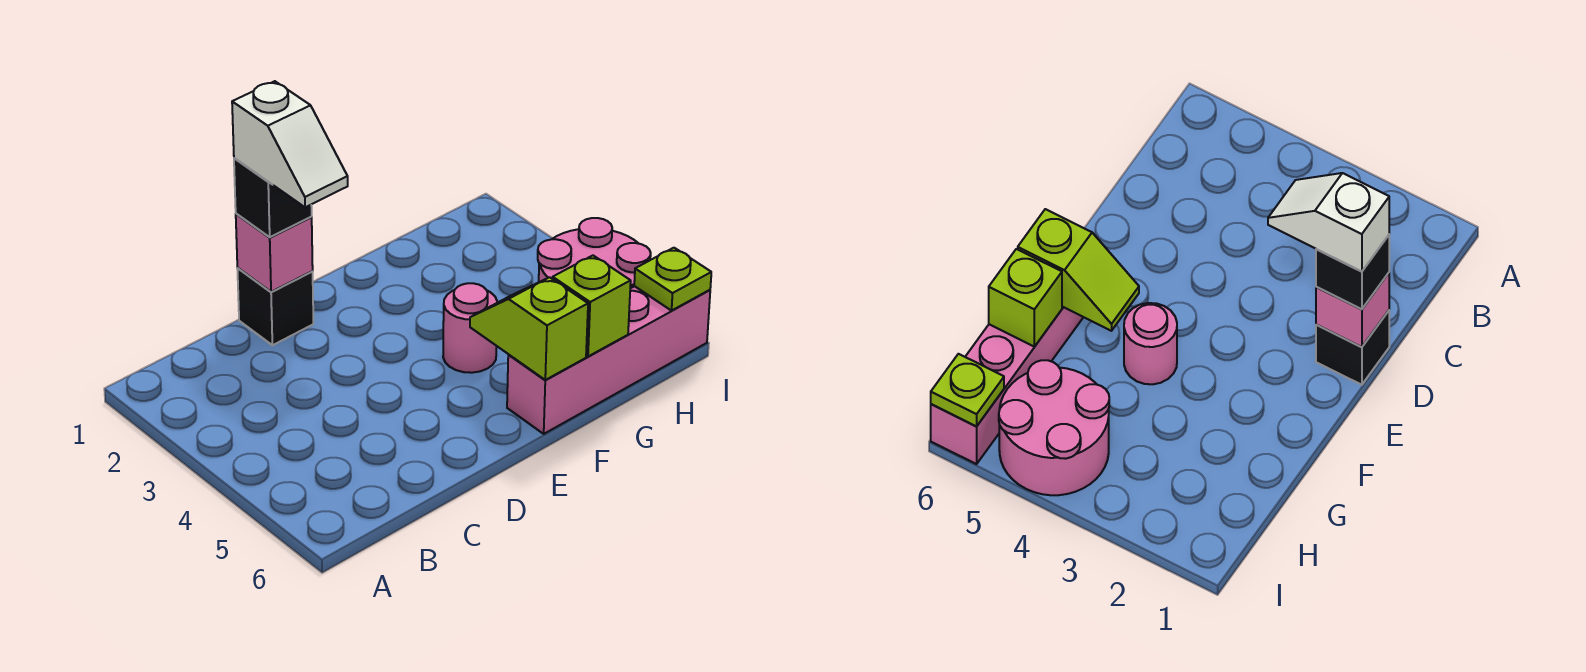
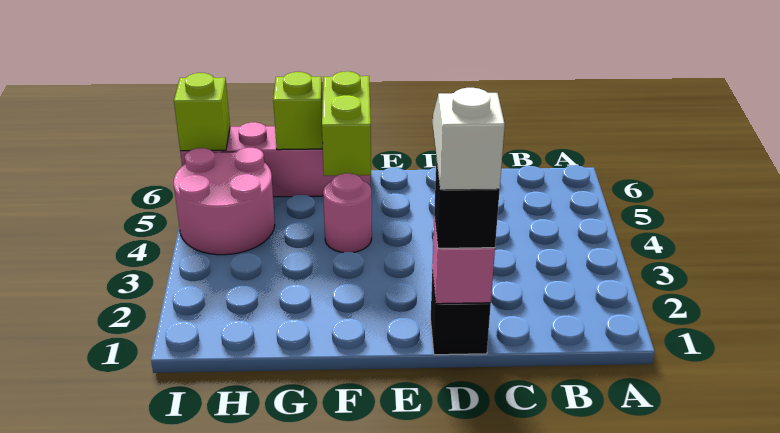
lime 1x2 slope [470,277,588,380] -> lime 1x2 brick [322,71,371,176]
lime 1x1 plate [634,248,711,311] -> lime 1x1 brick [174,73,230,151]

